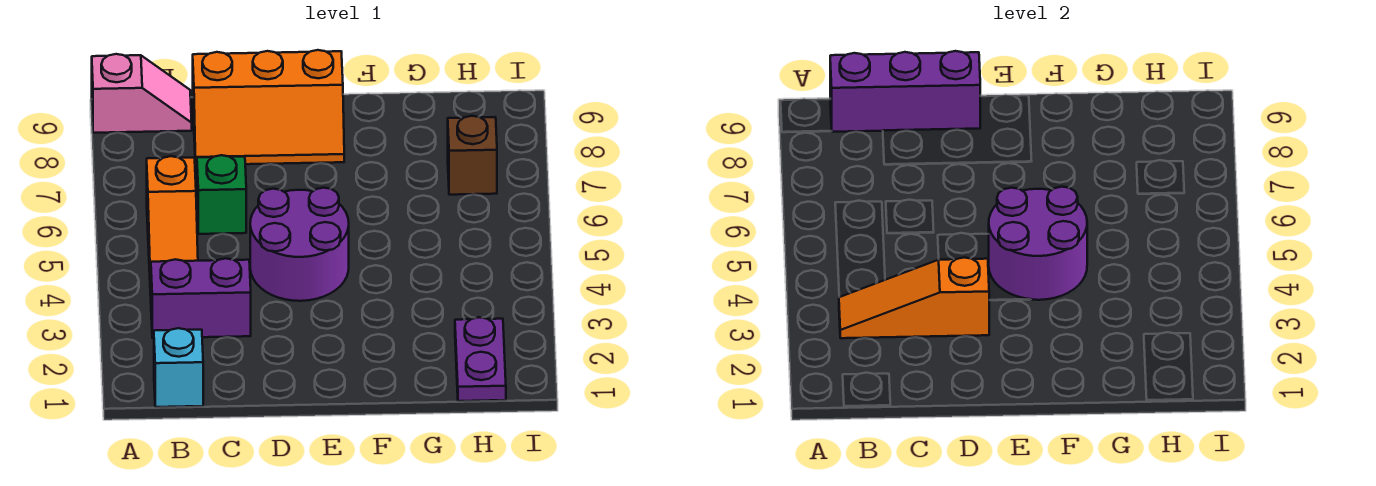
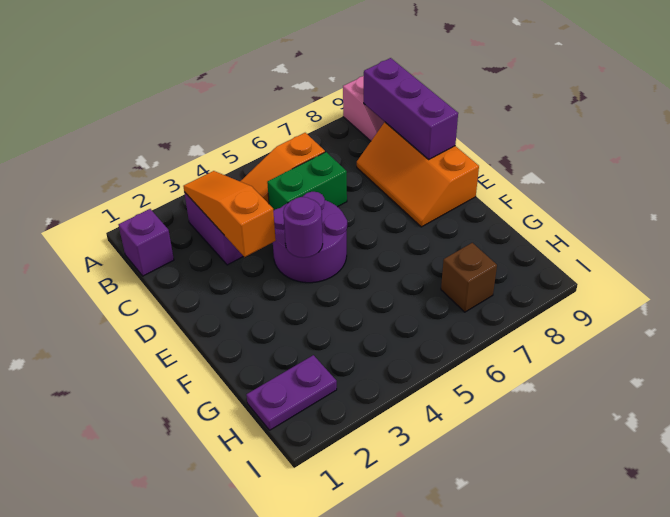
cyan 1x1 brick [154,328,203,407] -> purple 1x1 brick [119,209,174,276]
green 1x1 brick [197,155,246,234] -> green 1x2 brick [267,152,347,211]
purple 2x2 round brick [989,187,1087,300] -> purple 1x1 round brick [283,197,323,258]

